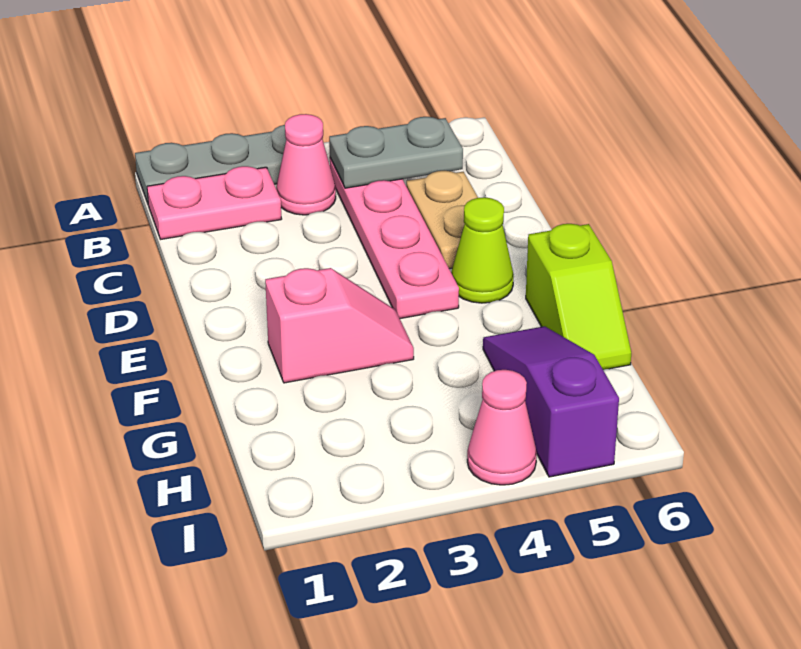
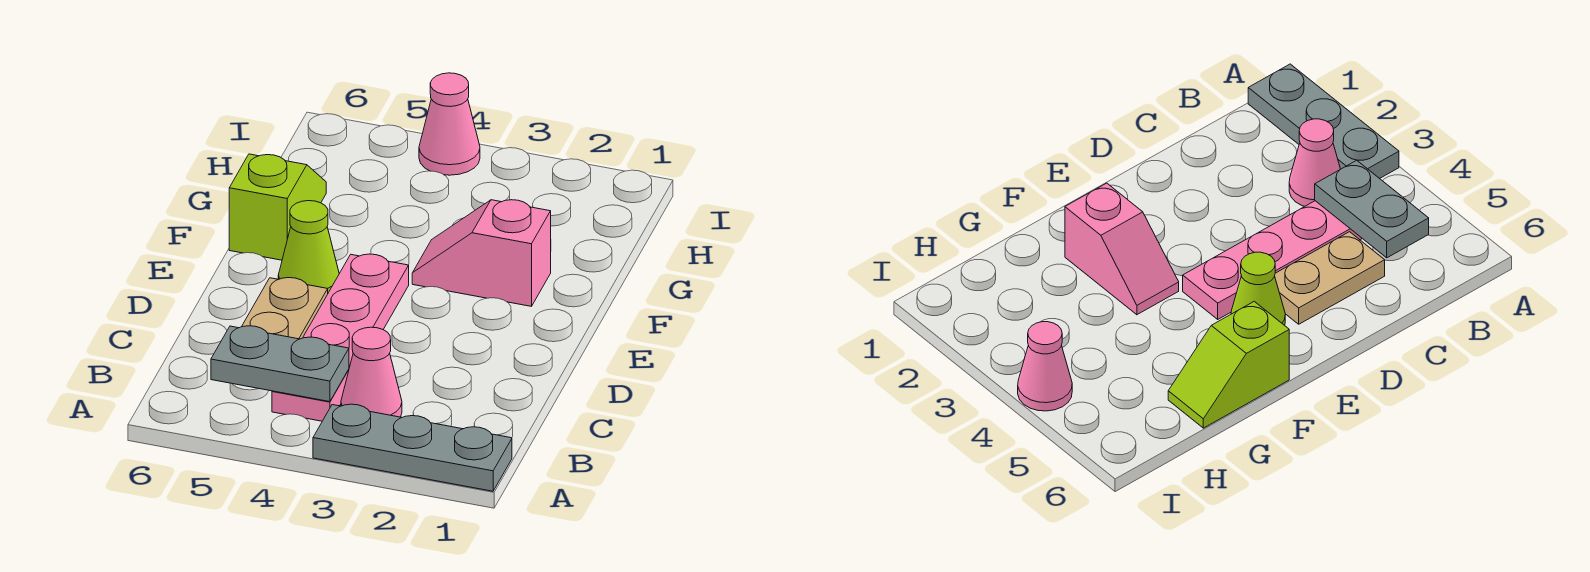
pink 1x2 plate [147,166,282,239] -> none
purple 1x3 slope [483,326,619,477] -> none

